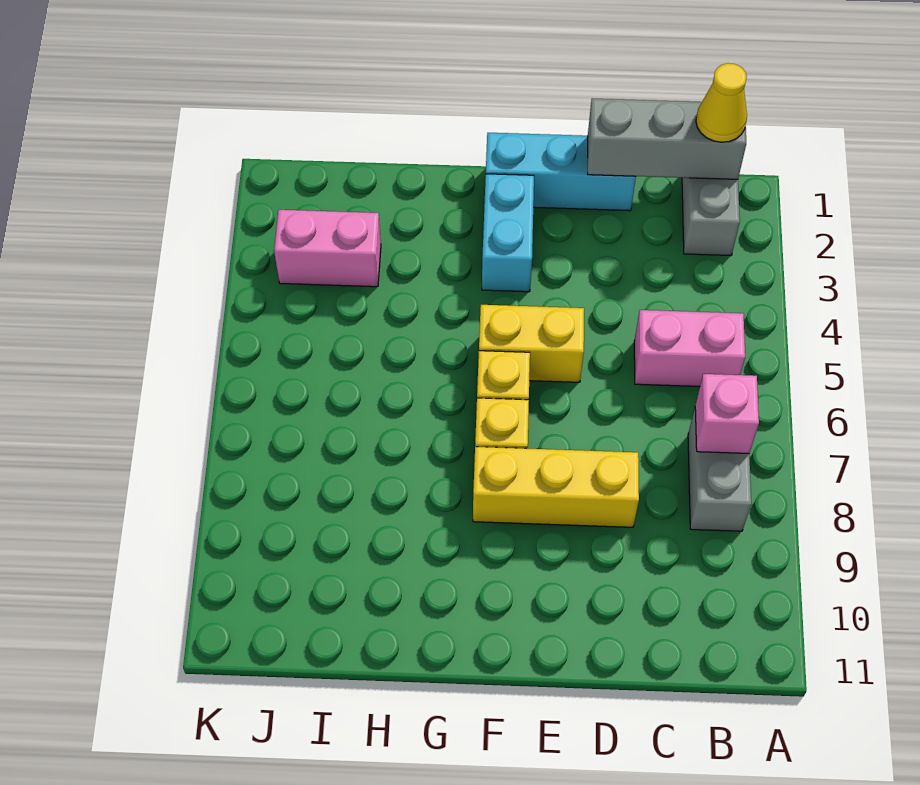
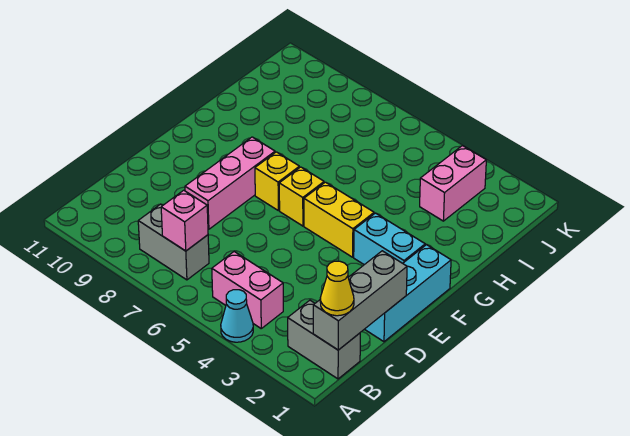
none -> cyan 1x1 cone [221,290,253,342]
pink 1x2 brick [634,310,745,387] -> pink 1x2 brick turned to [212,252,283,328]
yellow 1x3 brick [473,447,639,527] -> pink 1x3 brick [185,137,275,229]
yellow 1x2 brick [479,305,584,382] -> yellow 1x2 brick turned to [304,182,374,257]

